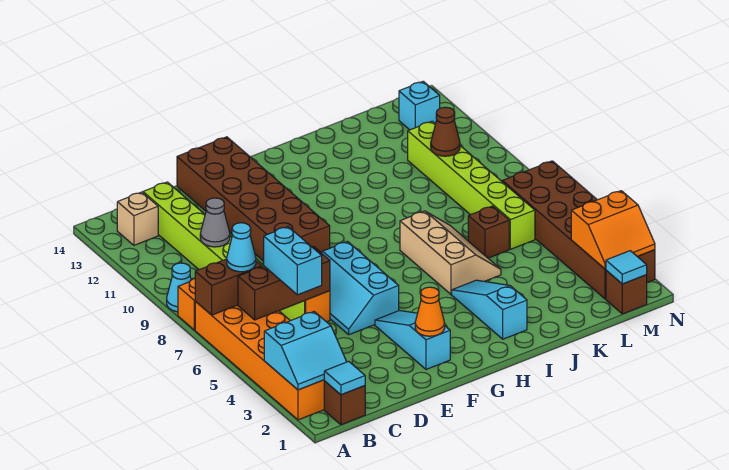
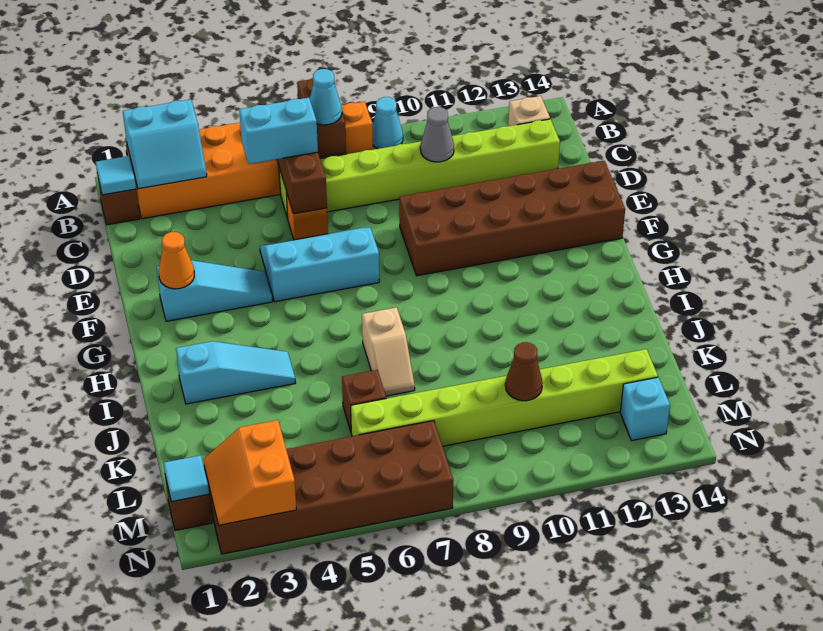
cyan 2x2 slope [264,312,347,390] -> cyan 2x2 slope turned to [123,99,207,189]
tan 2x3 slope [400,211,501,294] -> tan 1x2 slope [362,307,415,396]
lime 1x6 brick [408,121,535,249] -> lime 1x8 brick [351,349,658,446]

